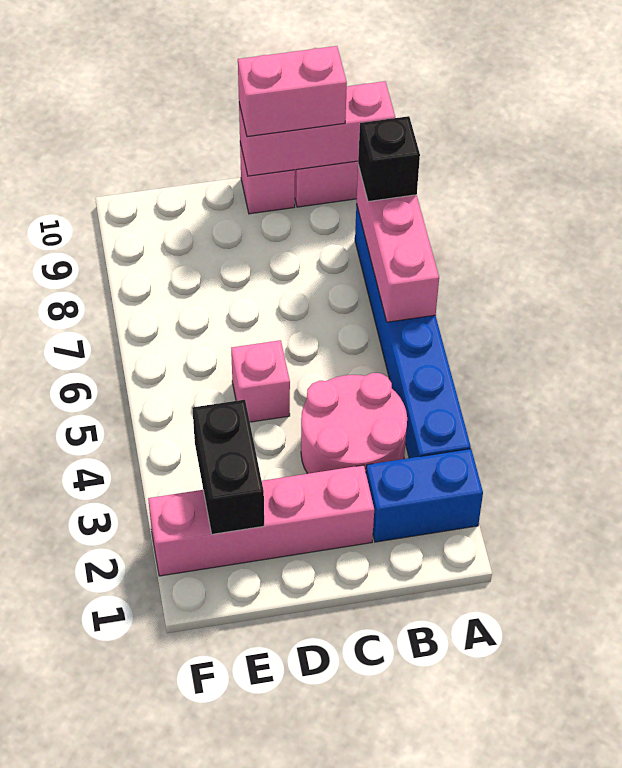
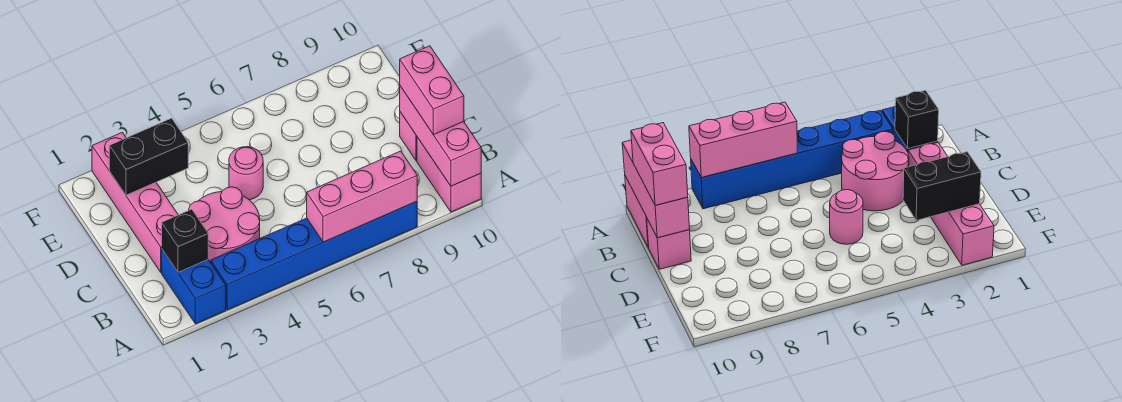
black 1x1 brick [358,116,420,201] -> black 1x1 brick moved to [162,209,208,272]
pink 1x1 brick [231,340,290,422] -> pink 1x1 round brick [229,147,263,200]

